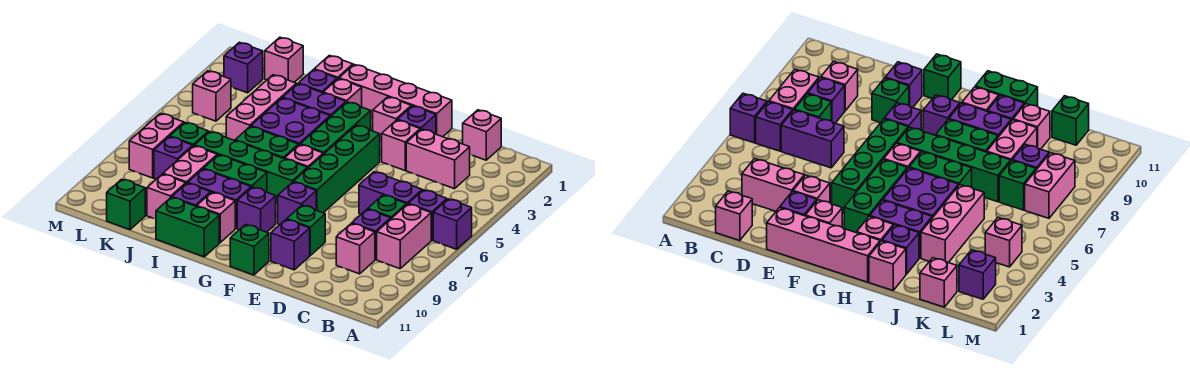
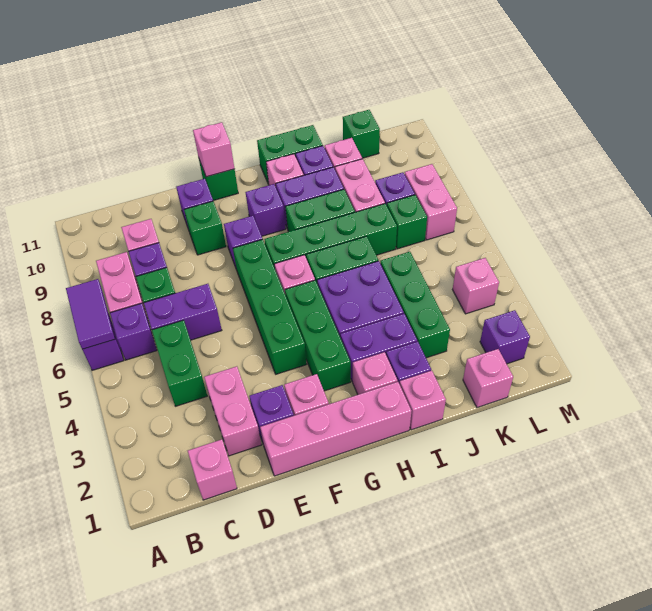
none -> purple 1x2 tile [66,279,115,349]
pink 1x2 brick [406,129,470,189] -> pink 1x2 brick turned to [204,366,261,456]
none -> green 1x2 brick [152,320,207,406]
pink 1x1 brick [382,120,420,170] -> pink 1x1 brick moved to [193,122,234,177]
pink 1x3 brick [226,75,296,141] -> green 1x3 brick [380,252,450,358]

